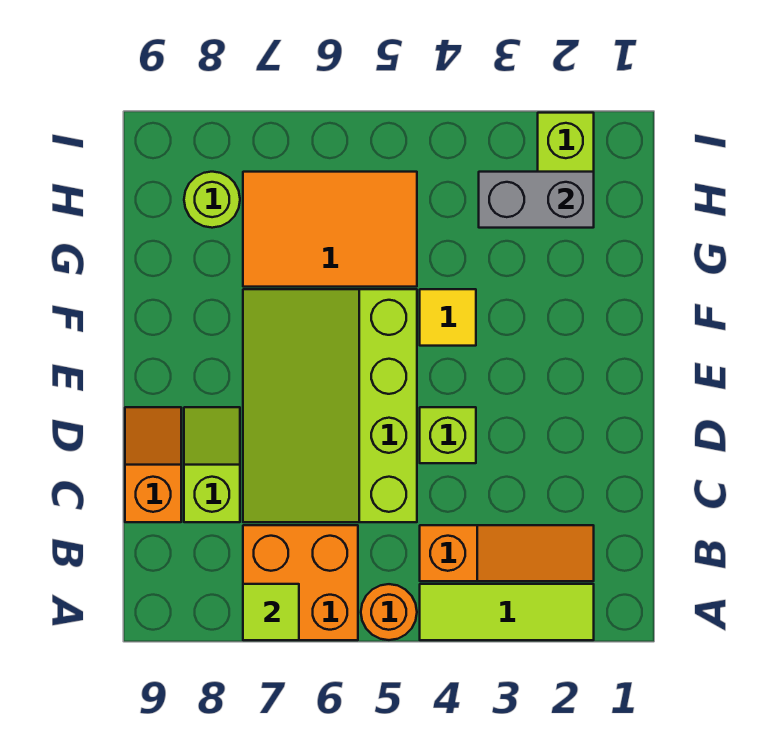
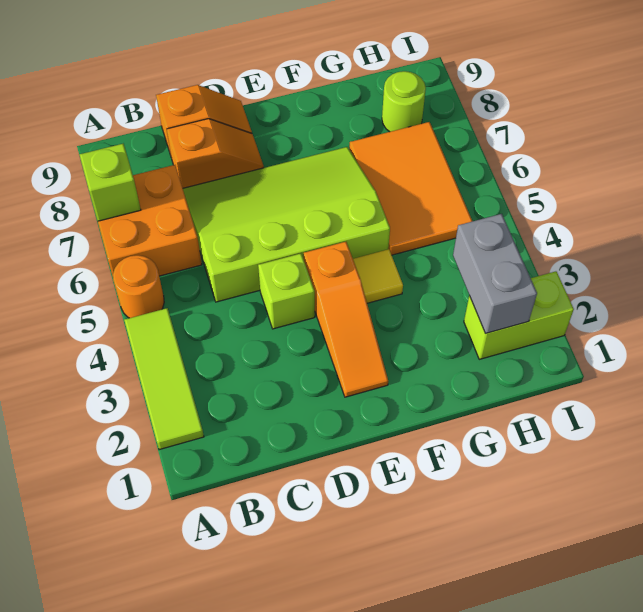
lime 1x1 tile [243,584,299,640] -> lime 1x1 brick [79,144,141,221]
orange 1x3 slope [420,525,594,581] -> orange 1x3 slope moved to [304,242,388,397]
lime 1x2 slope [184,407,240,522] -> orange 1x2 slope [167,119,264,188]

